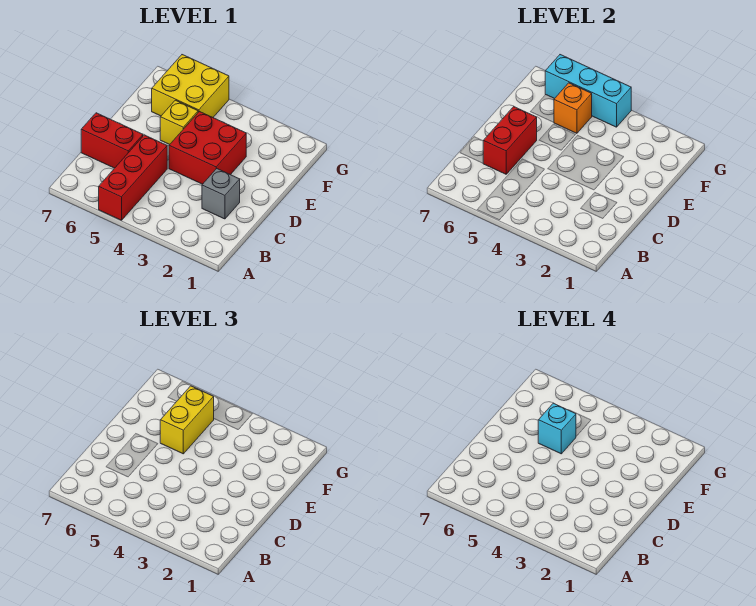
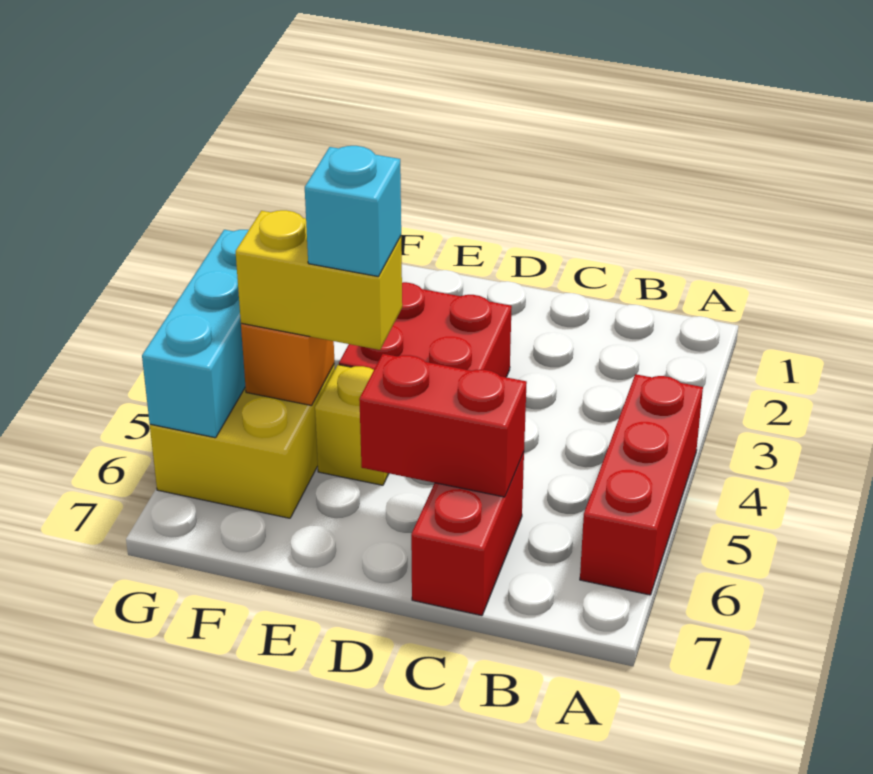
red 1x3 brick [99,135,167,220] -> red 1x3 brick turned to [580,374,703,595]
grey 1x1 brick [202,169,240,219] -> none

